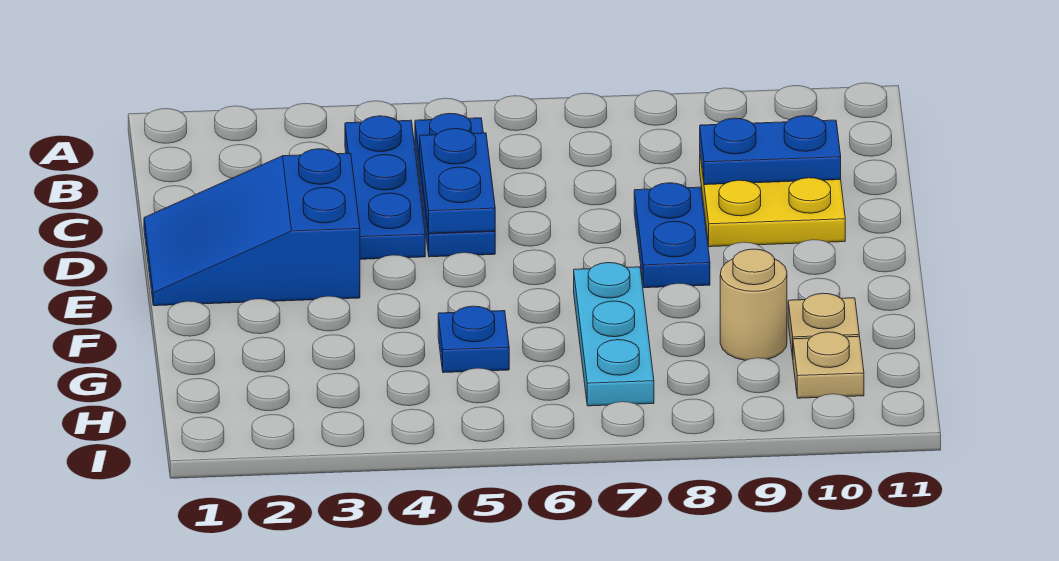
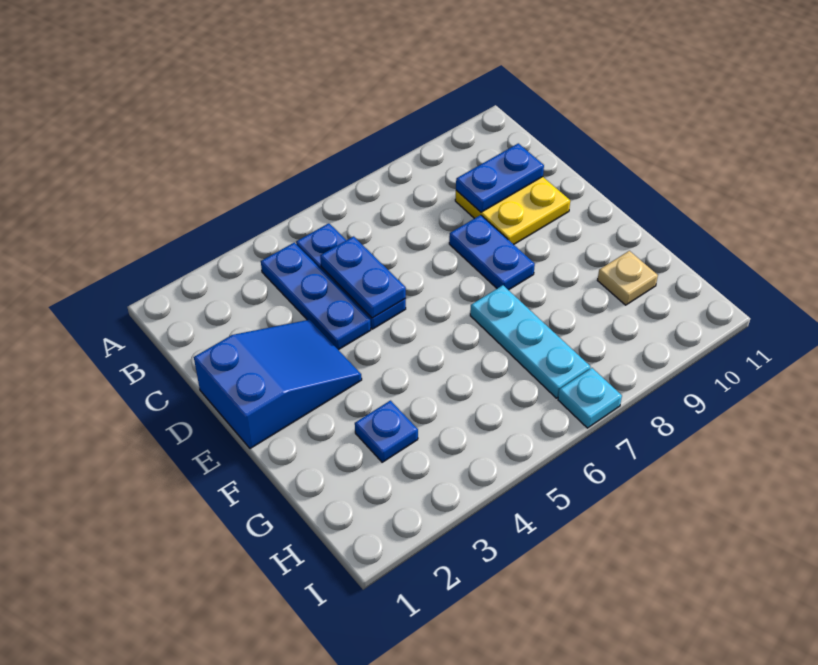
blue 2x3 slope [144,149,360,306] -> blue 2x3 slope turned to [194,320,362,449]
blue 1x1 plate [438,306,509,373] -> blue 1x1 plate moved to [355,401,418,462]
tan 1x1 round brick [720,249,787,361] -> none
tan 1x1 plate [793,332,864,398] -> none
none -> cyan 1x1 plate [558,368,622,428]

